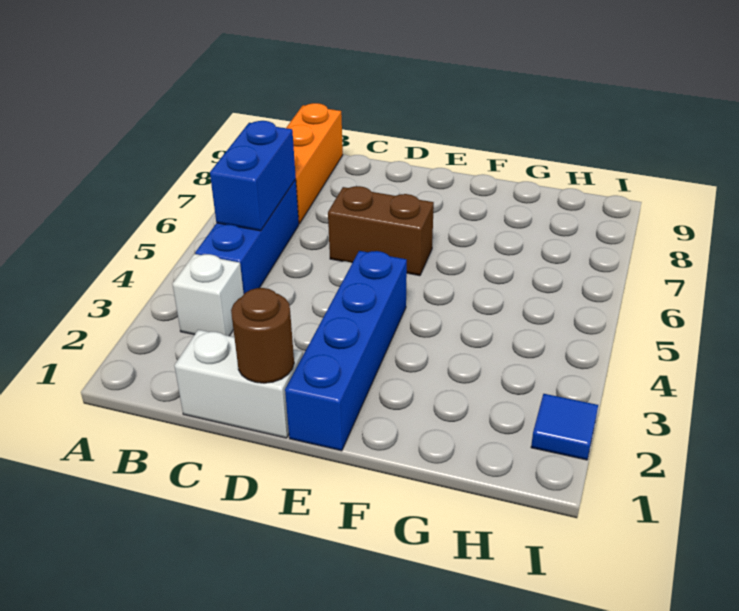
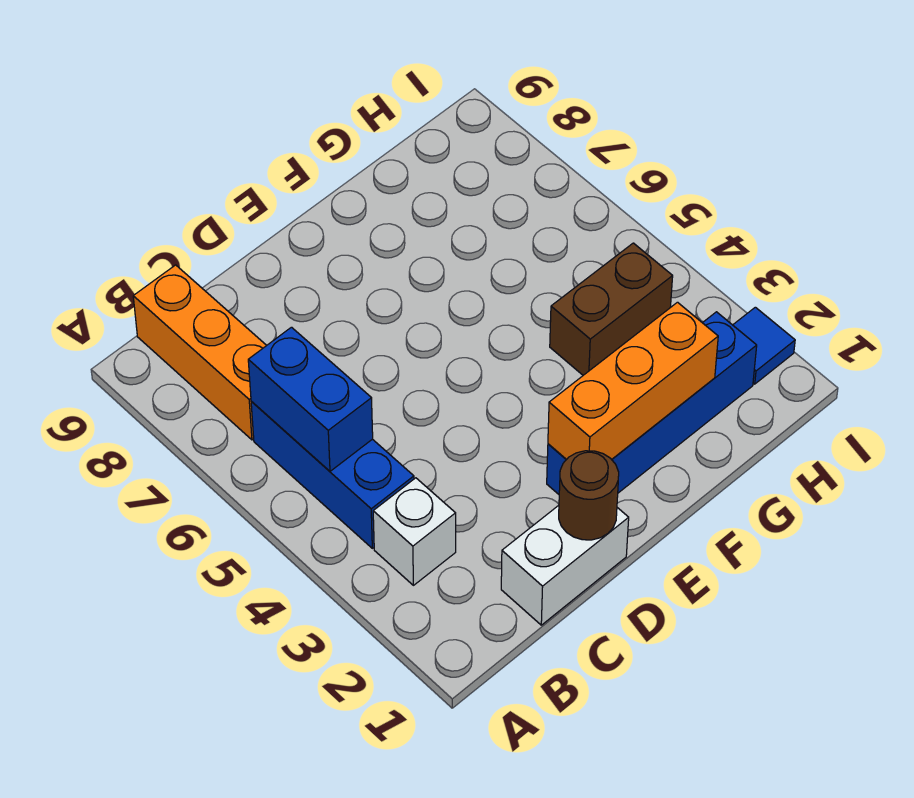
brown 1x2 brick [328,186,434,276] -> brown 1x2 brick moved to [550,243,673,375]
blue 1x4 brick [285,251,407,451] -> blue 1x4 brick turned to [547,312,757,494]
none -> orange 1x3 brick [548,302,718,460]

